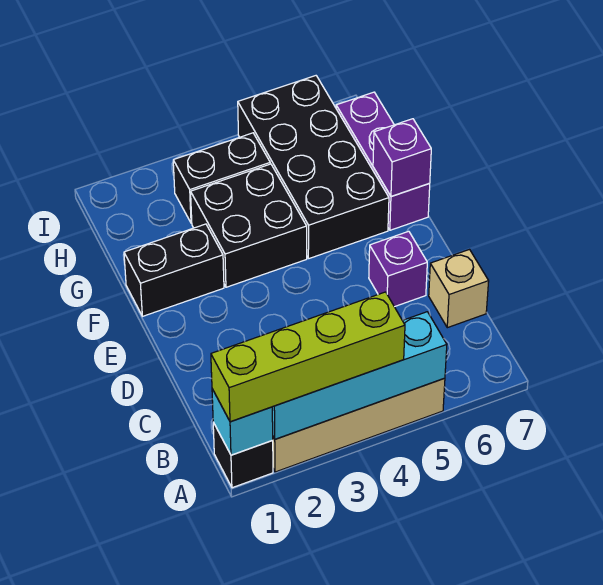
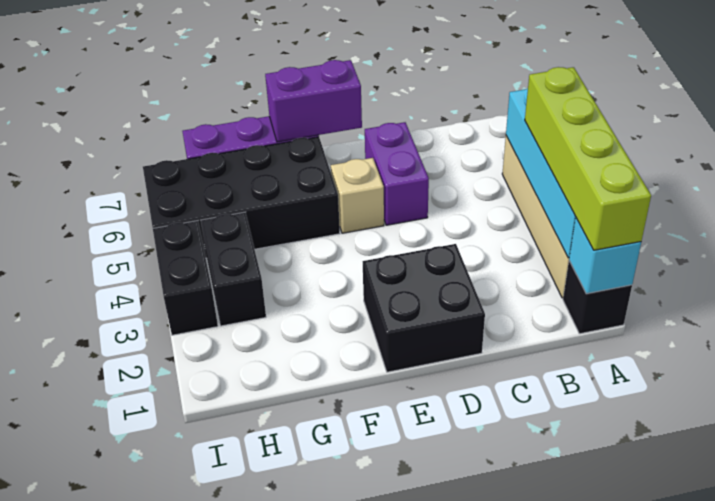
tan 1x1 brick [429,250,489,328] -> tan 1x1 brick moved to [331,158,384,233]
purple 1x1 brick [369,231,427,307] -> purple 1x2 brick [365,122,429,225]
black 1x2 brick [124,224,224,316] -> black 1x2 brick moved to [153,221,218,335]
black 2x2 brick [191,164,307,287] -> black 2x2 brick moved to [363,244,485,372]
purple 1x1 brick [373,119,431,196] -> purple 1x2 brick [265,60,362,142]

